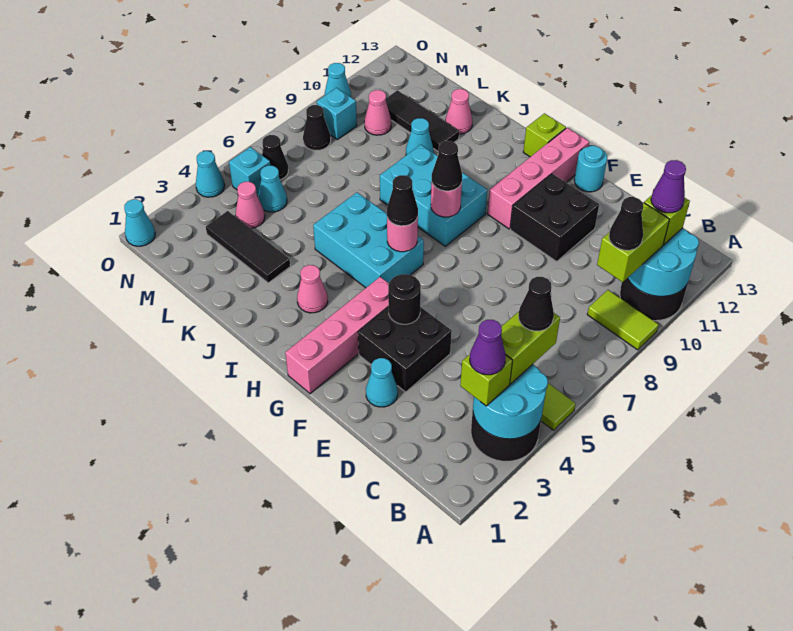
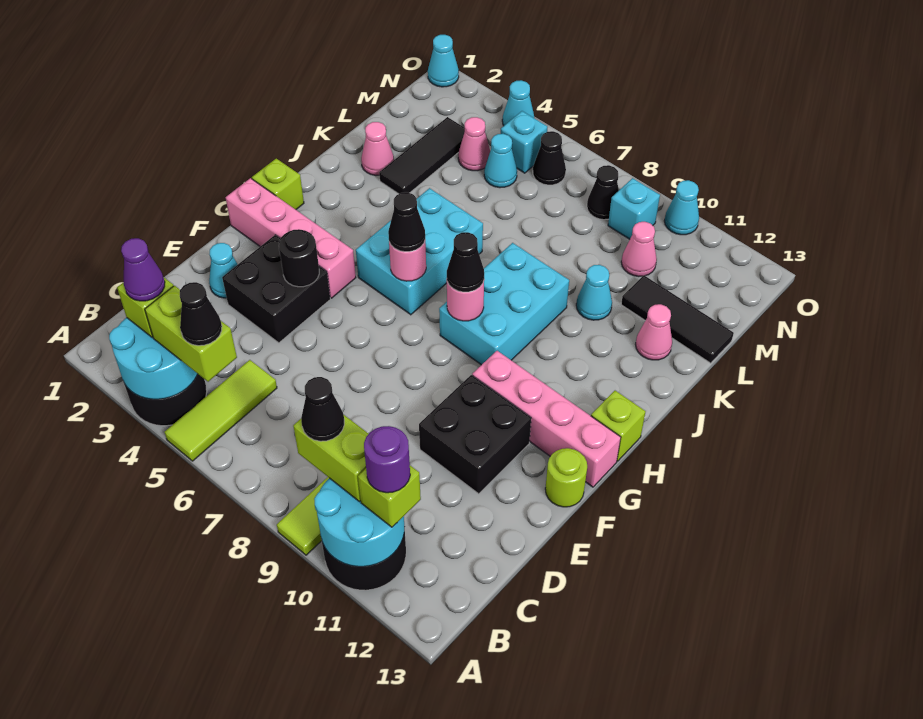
purple 1x1 cone [651,160,686,213] -> purple 1x1 round brick [364,426,410,493]
cyan 1x1 round brick [574,146,607,192] -> lime 1x1 round brick [545,448,587,507]
none -> lime 1x1 brick [252,159,304,210]
pink 1x1 cone [297,265,328,313] -> pink 1x1 cone moved to [361,122,394,175]
black 1x3 tile [386,90,459,151] -> black 1x3 tile turned to [621,276,734,363]

